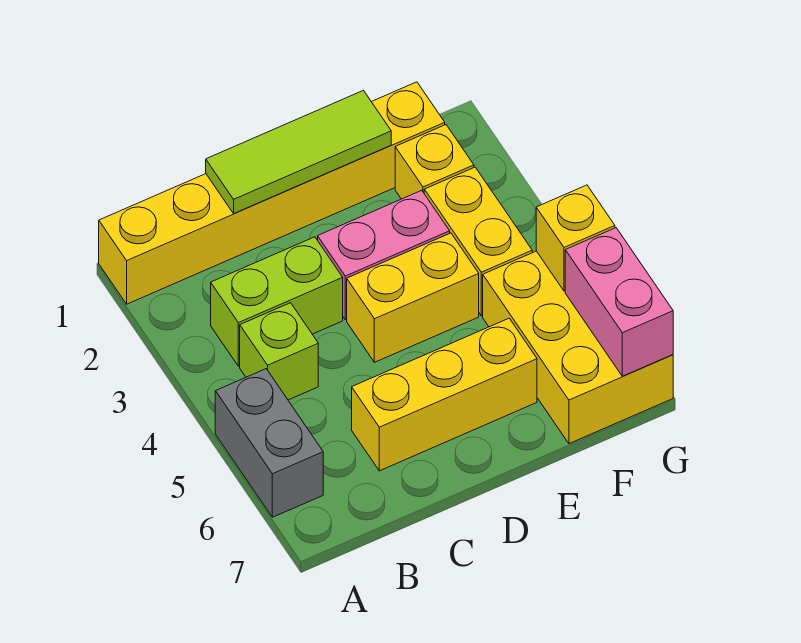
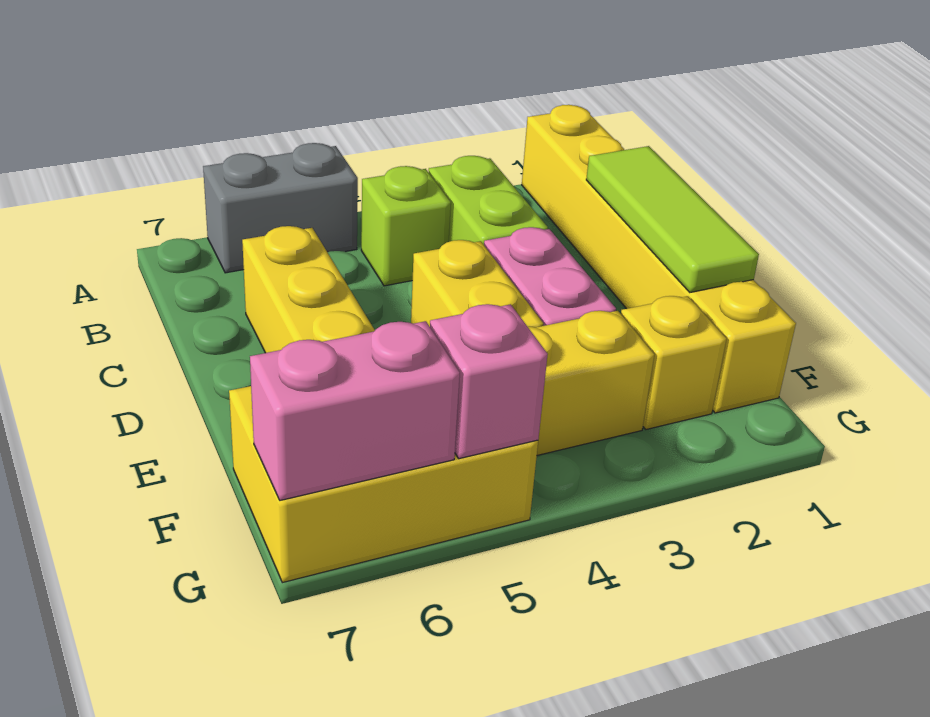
yellow 1x1 brick [536,185,615,291] -> pink 1x1 brick [430,304,548,459]

